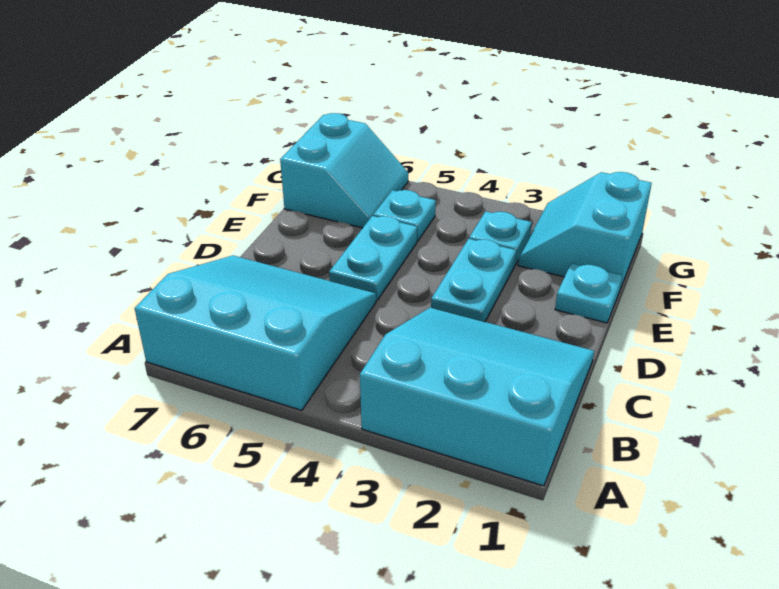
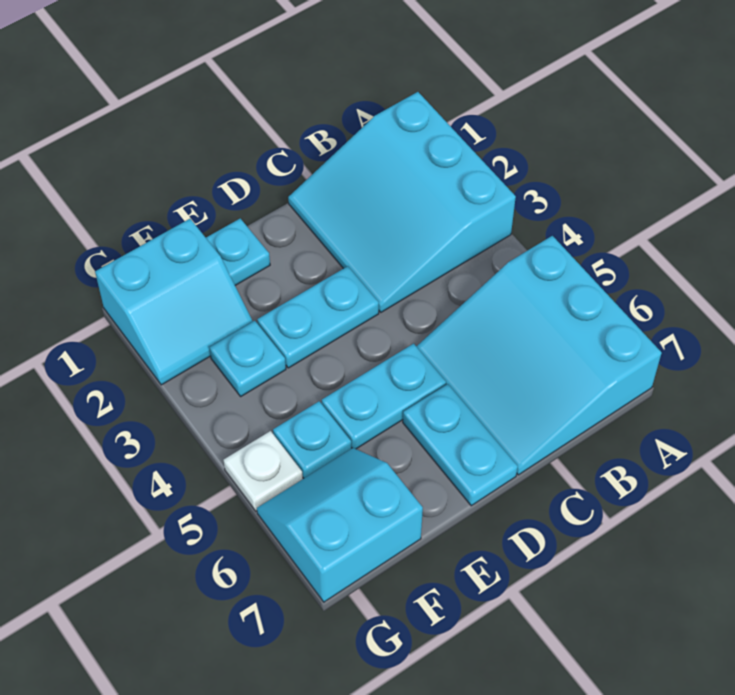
none -> cyan 1x2 plate [403,384,518,506]
none -> white 1x1 plate [223,431,303,511]

